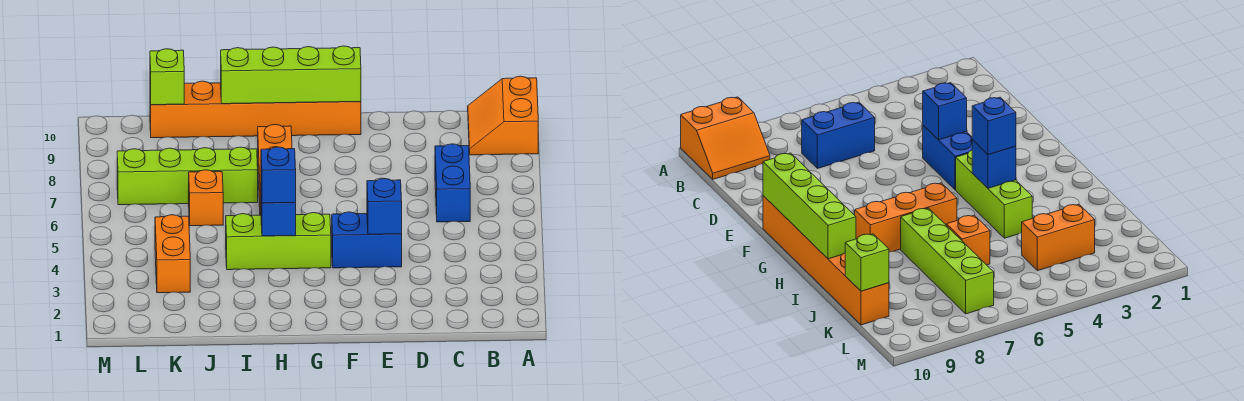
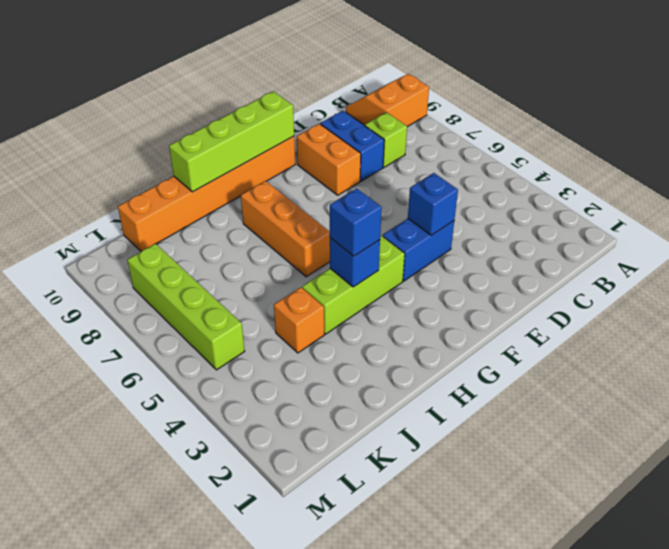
orange 2x2 slope [468,76,538,155] -> orange 2x2 slope turned to [346,74,429,127]
blue 1x2 brick [435,144,470,222] -> blue 1x2 brick moved to [320,111,384,181]
lime 1x4 brick [117,147,258,205] -> lime 1x4 brick turned to [127,244,245,370]
orange 1x1 brick [189,170,223,226] -> orange 1x1 brick moved to [274,287,324,353]
orange 1x2 brick [155,215,190,293] -> orange 1x2 brick moved to [296,124,361,195]
lime 1x1 brick [150,49,184,105] -> lime 1x1 brick moved to [365,112,407,167]

